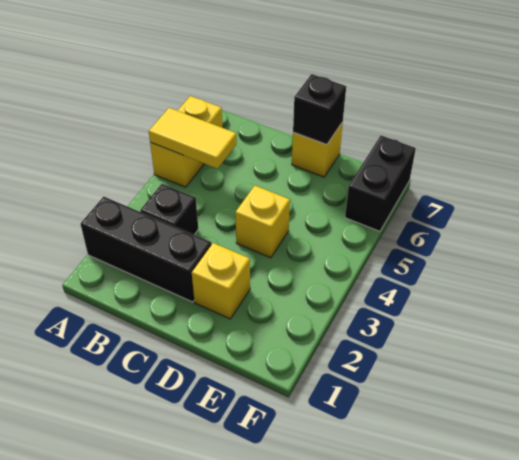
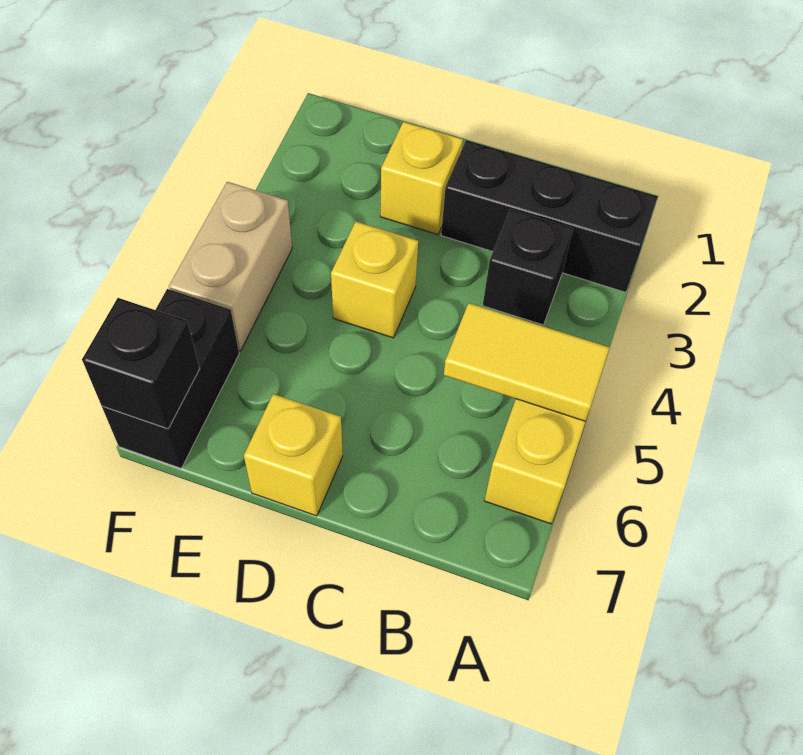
black 1x1 brick [293,74,346,145] -> black 1x1 brick moved to [82,298,200,429]
none -> tan 1x2 brick [169,182,292,351]

